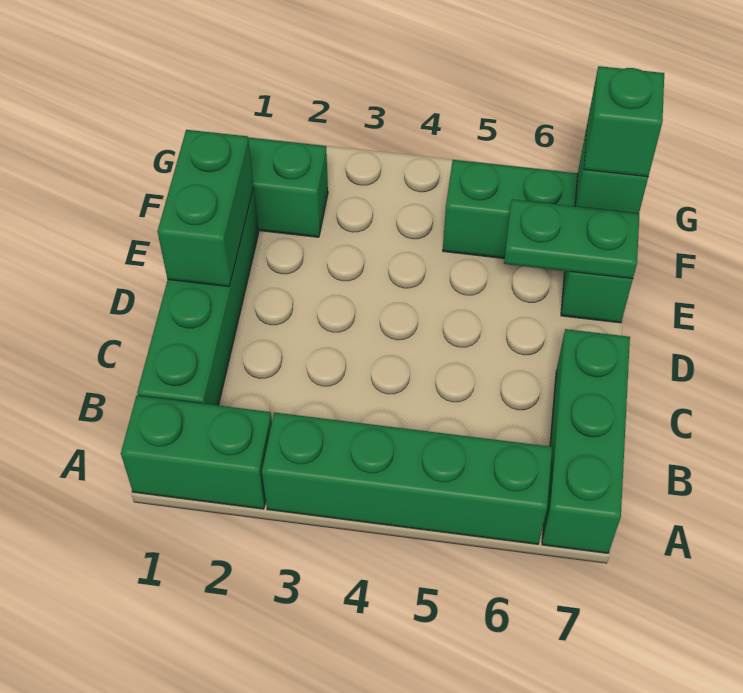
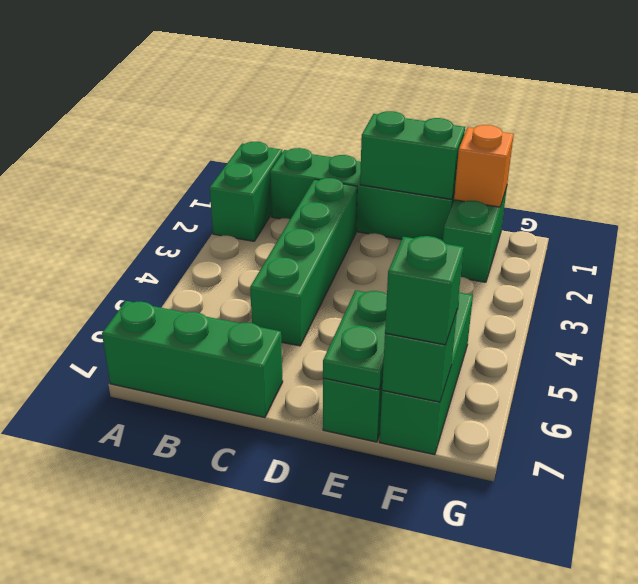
green 1x4 brick [262,412,552,544] -> green 1x4 brick moved to [250,178,357,346]
none -> orange 1x1 brick [454,125,514,207]

